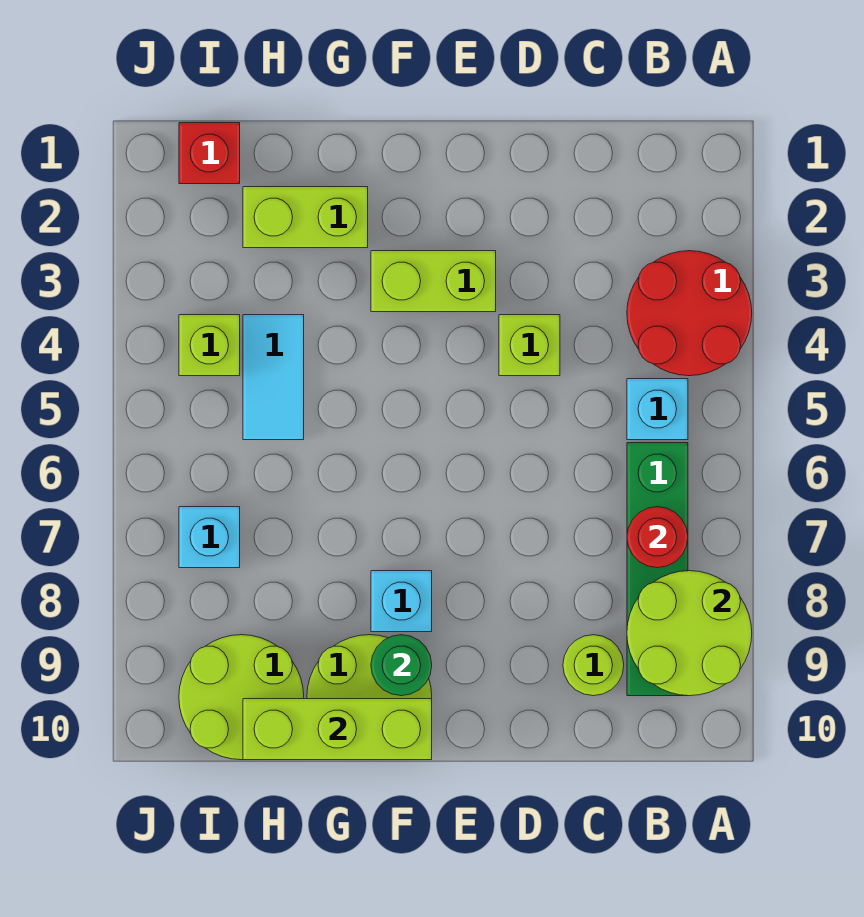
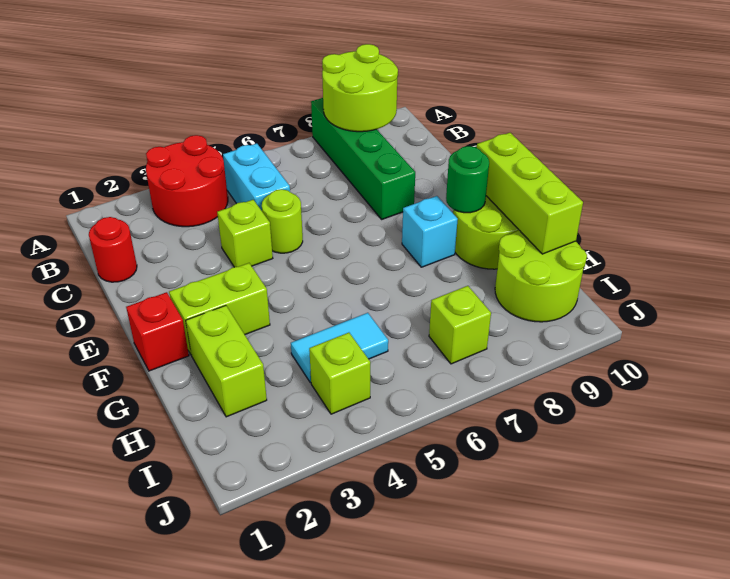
cyan 1x1 brick [627,379,688,440] -> cyan 1x2 brick [223,143,290,211]
green 1x4 brick [627,443,688,696] -> green 1x4 brick turned to [311,98,415,219]
red 1x1 round brick [627,507,688,568] -> red 1x1 round brick moved to [89,217,137,282]
lime 1x1 round brick [563,635,624,696] -> lime 1x1 round brick moved to [262,189,303,253]
lime 1x2 brick [371,251,496,312] -> lime 1x2 brick turned to [169,263,270,354]
red 1x1 brick [179,123,240,184] -> red 1x1 brick moved to [126,292,189,371]
cyan 1x1 brick [179,507,240,568] -> lime 1x1 brick [429,286,491,364]

